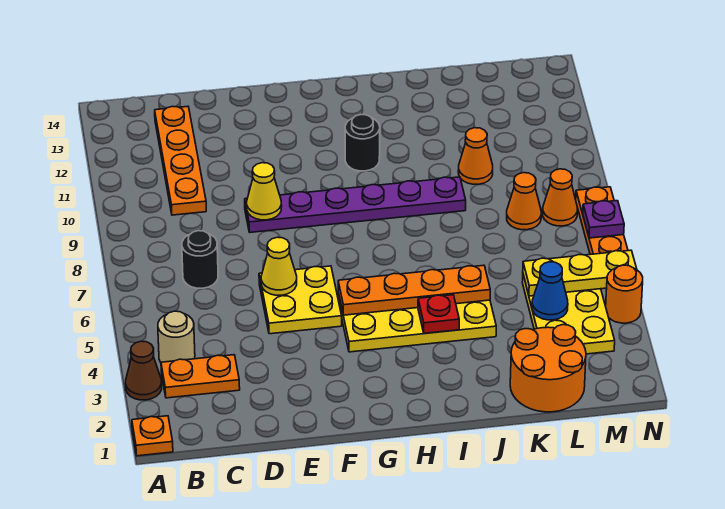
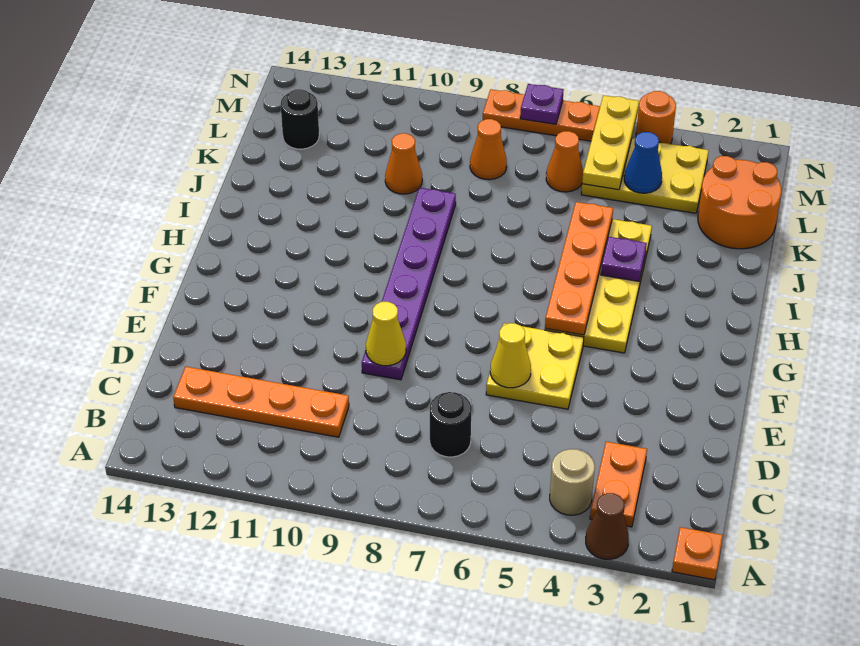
black 1x1 round brick [345,115,380,171] -> black 1x1 round brick moved to [281,89,319,149]
red 1x1 plate [418,295,459,333] -> purple 1x1 plate [601,237,647,281]
orange 1x1 cone [543,169,577,226] -> orange 1x1 cone moved to [546,131,583,192]

